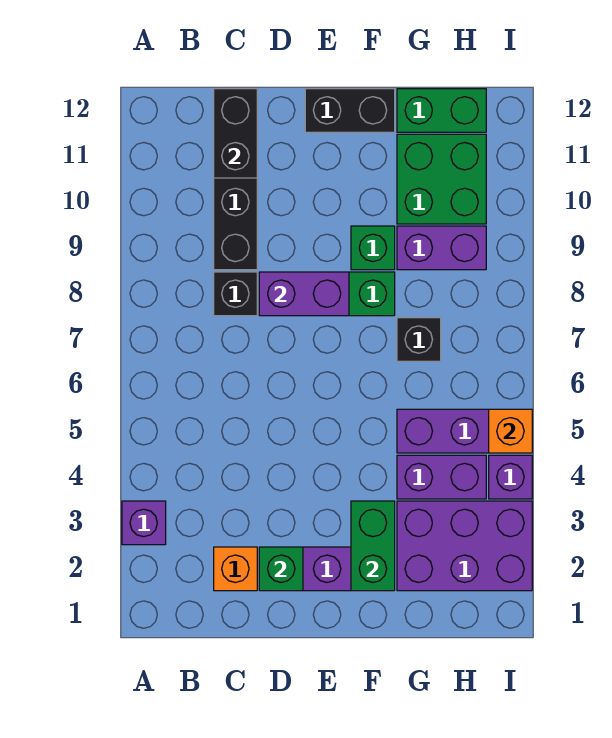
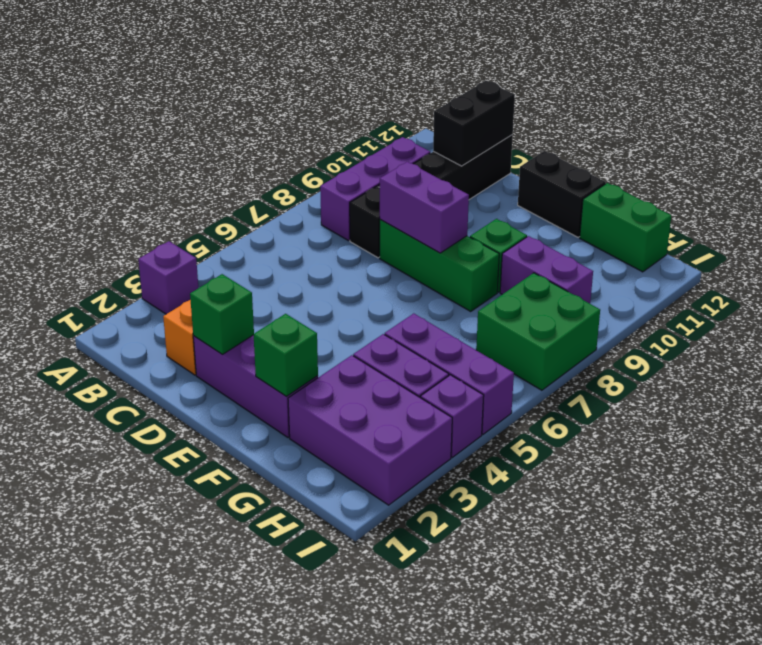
none -> purple 1x3 brick [320,137,430,241]
green 1x2 brick [351,501,395,591] -> green 1x1 brick [254,314,318,397]
black 1x1 brick [397,318,441,361] -> none
green 2x2 brick [397,134,486,224] -> green 2x2 brick moved to [476,273,600,390]
orange 1x1 brick [489,409,532,453] -> none

